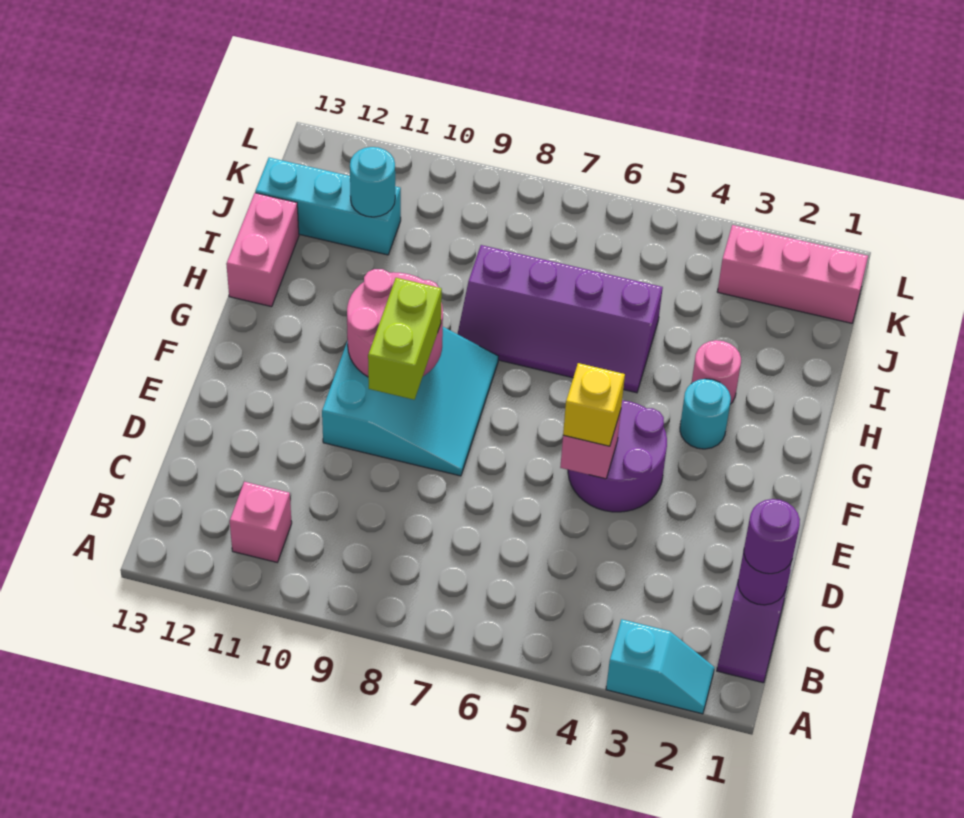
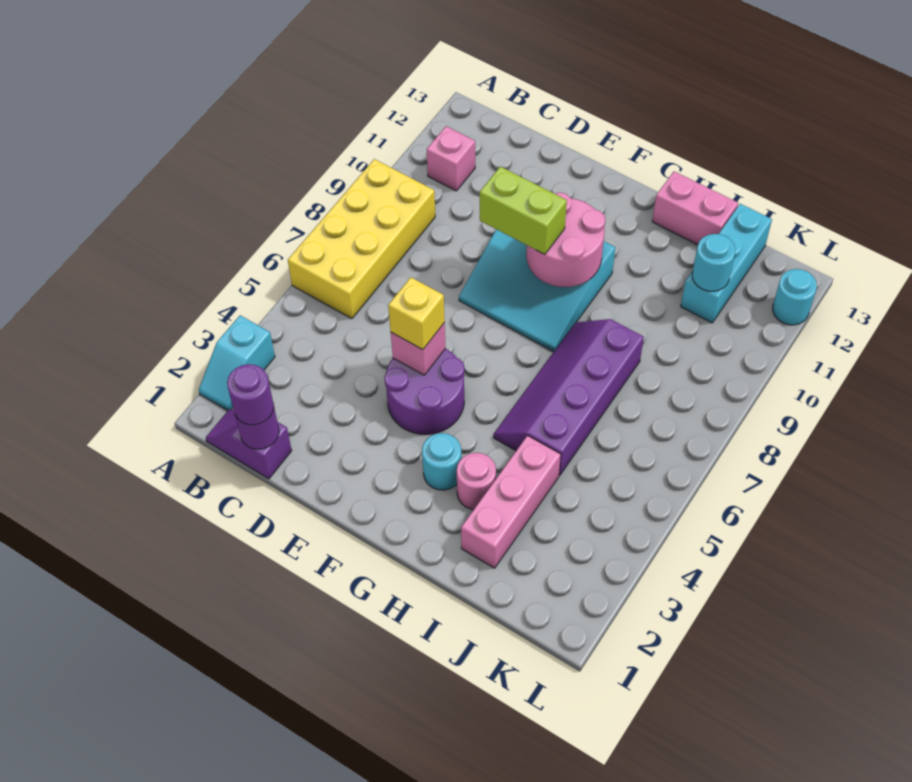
none -> yellow 2x4 brick [288,159,435,319]
pink 1x3 brick [717,225,868,323] -> pink 1x3 brick moved to [461,436,561,568]
none -> cyan 1x1 round brick [773,269,817,325]

